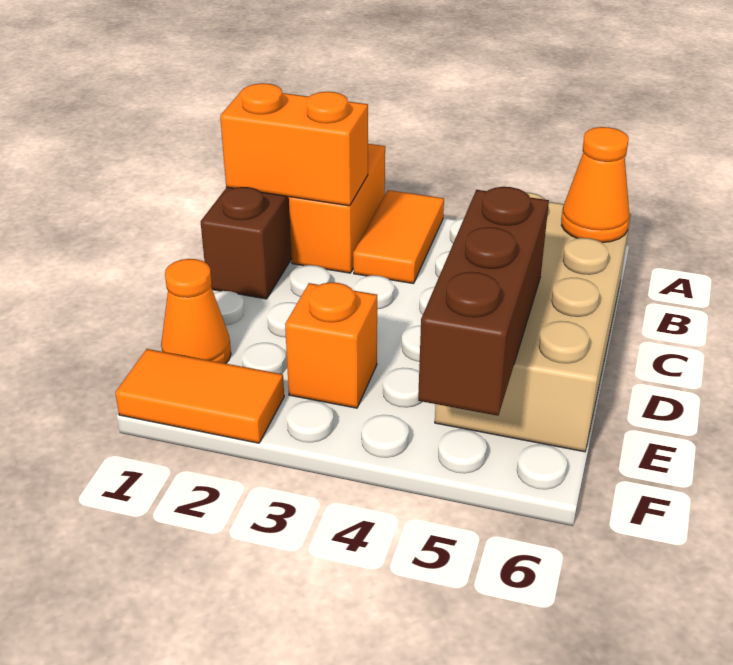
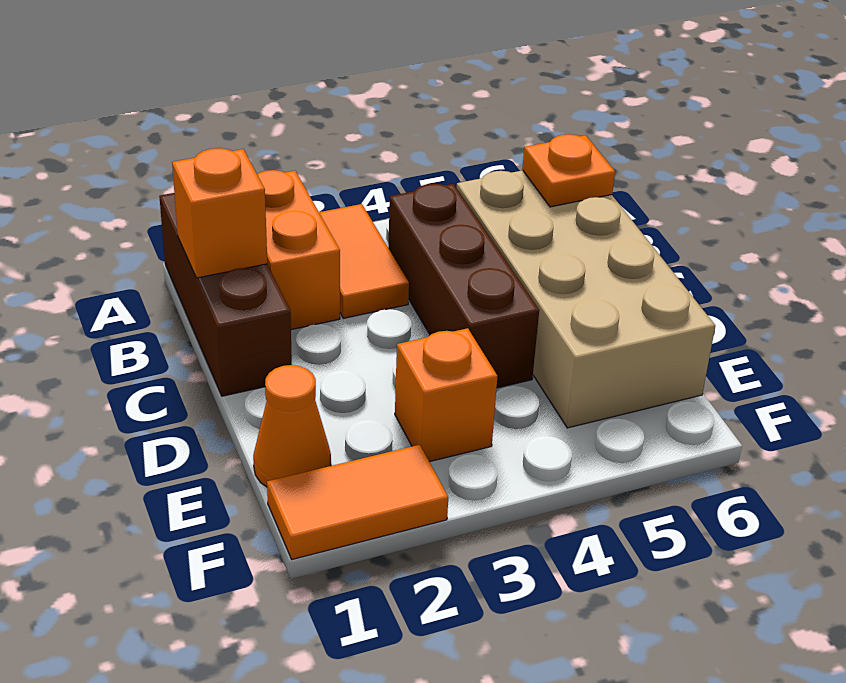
orange 1x2 brick [220,83,368,206] -> orange 1x1 brick [172,148,267,278]
orange 1x1 cone [561,127,630,243] -> orange 1x1 plate [522,134,615,207]
brown 1x3 brick [418,187,549,416] -> brown 1x3 brick moved to [388,184,539,388]

